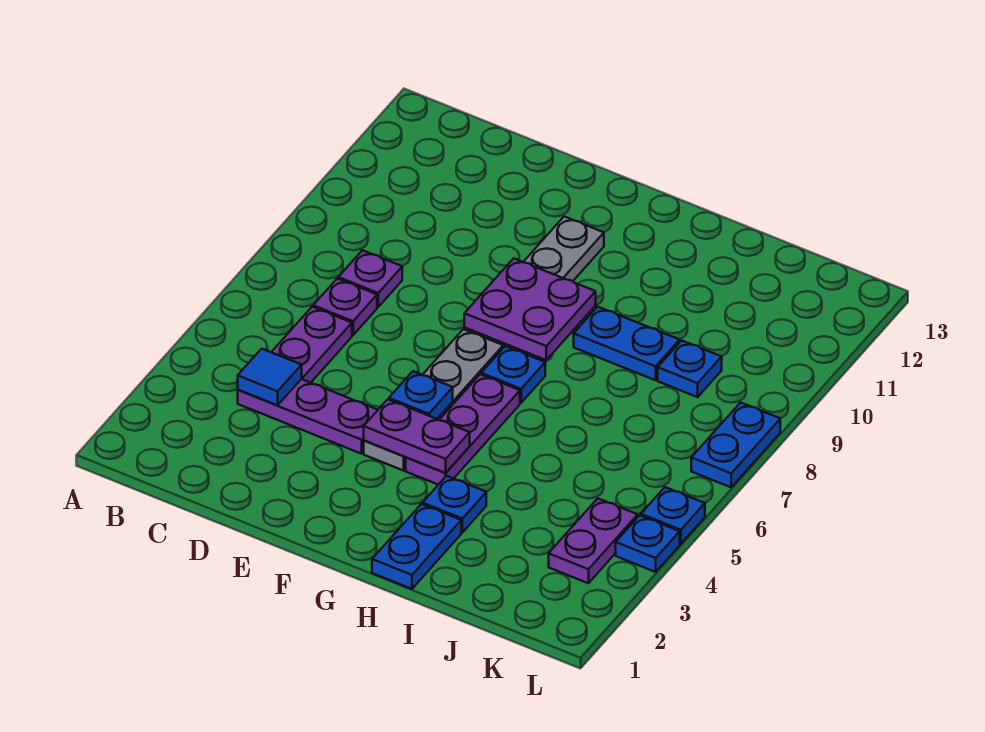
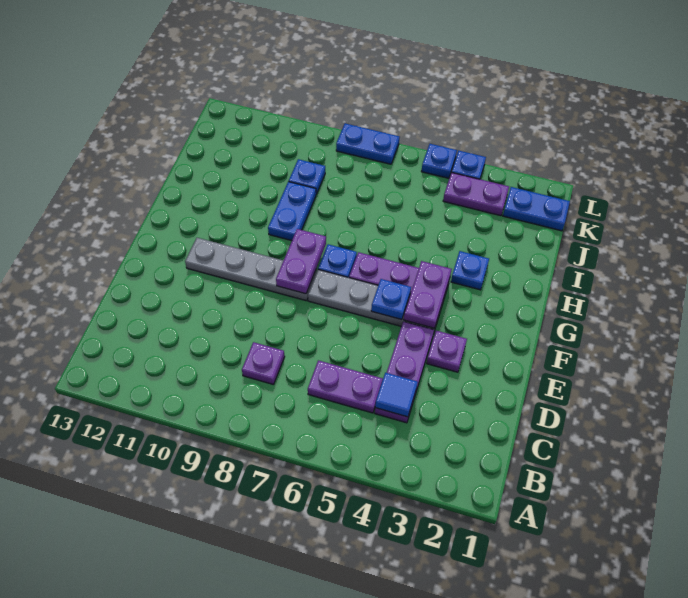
purple 1x1 plate [313,279,377,335] -> purple 1x1 plate moved to [427,331,467,372]
purple 2x2 plate [464,258,596,360] -> purple 1x2 plate [276,229,326,294]
blue 1x2 plate [372,504,461,589] -> blue 1x2 plate moved to [503,187,570,231]

